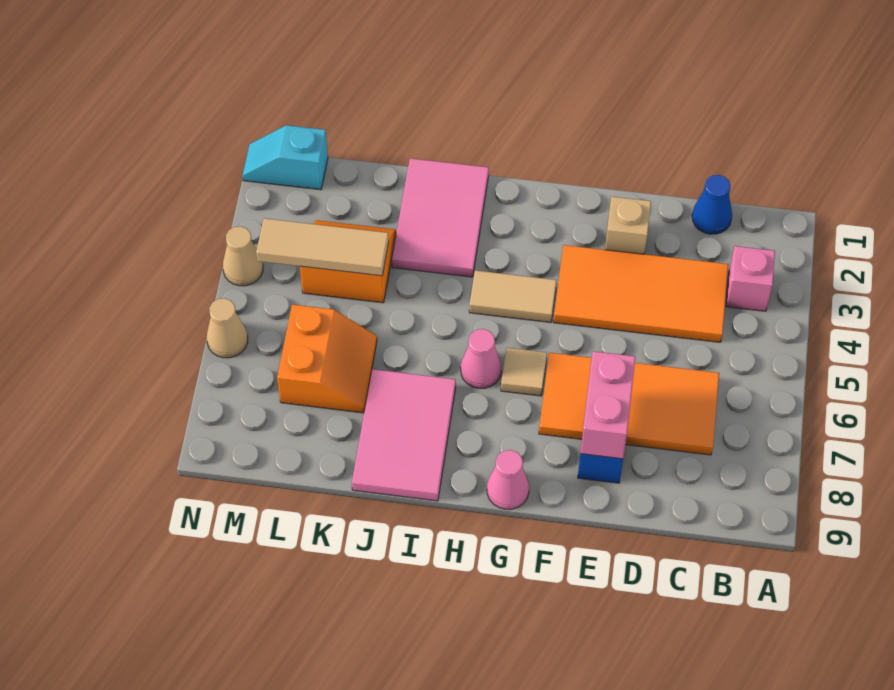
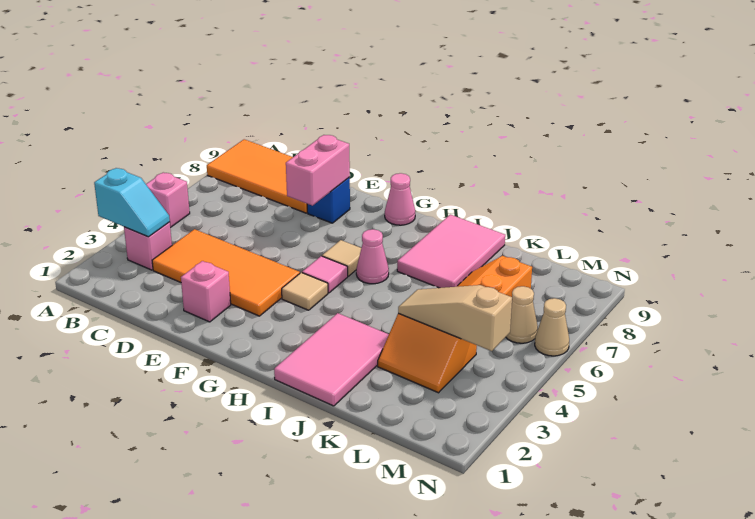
none -> pink 1x1 brick [146,172,190,228]
blue 1x1 cone [692,175,732,234] -> none
orange 2x4 tile [539,353,719,455] -> orange 2x4 tile moved to [207,139,307,213]
tan 1x1 brick [605,197,651,254] -> pink 1x1 brick [181,261,231,322]
tan 1x2 tile [469,270,557,322] -> tan 1x1 tile [282,272,328,310]
none -> pink 1x1 tile [302,256,348,293]
tan 1x3 tile [256,218,389,276] -> tan 1x3 slope [398,285,512,351]
cyan 1x2 slope [242,125,328,190] -> cyan 1x2 slope moved to [94,168,170,237]
tan 1x1 cone [223,226,263,286] -> tan 1x1 cone moved to [506,286,538,343]

